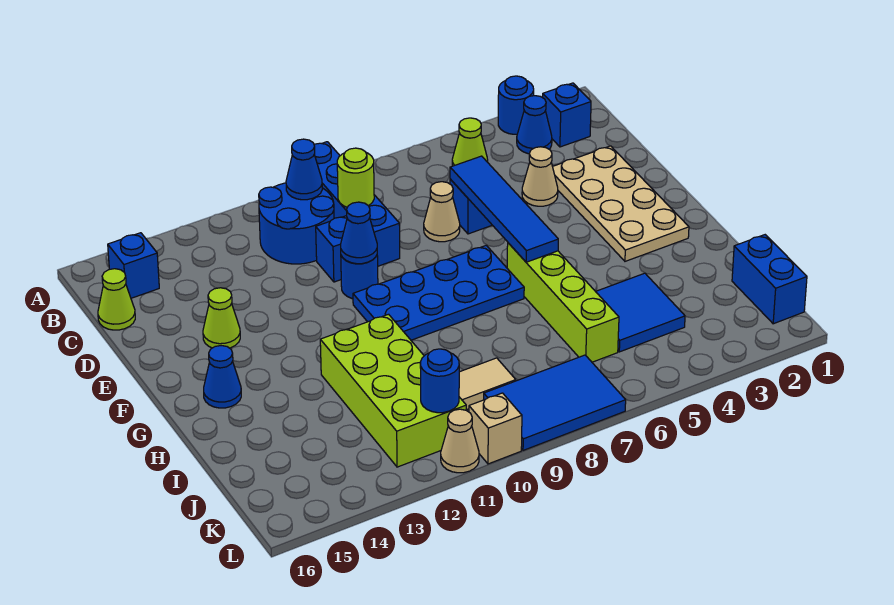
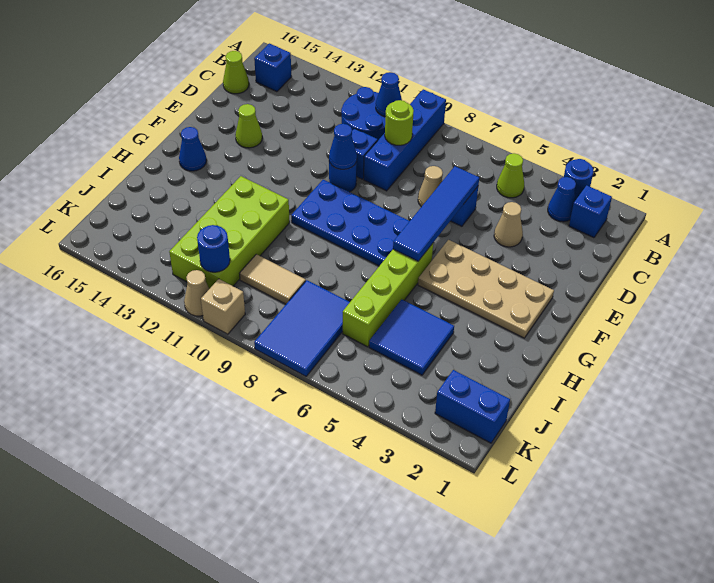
tan 2x4 plate [553,146,689,261] -> tan 2x4 plate turned to [418,240,554,338]
blue 1x2 brick [732,235,807,324] -> blue 1x2 brick turned to [435,370,510,443]
blue 2x3 tile [484,355,626,450] -> blue 2x3 tile turned to [254,280,350,376]

